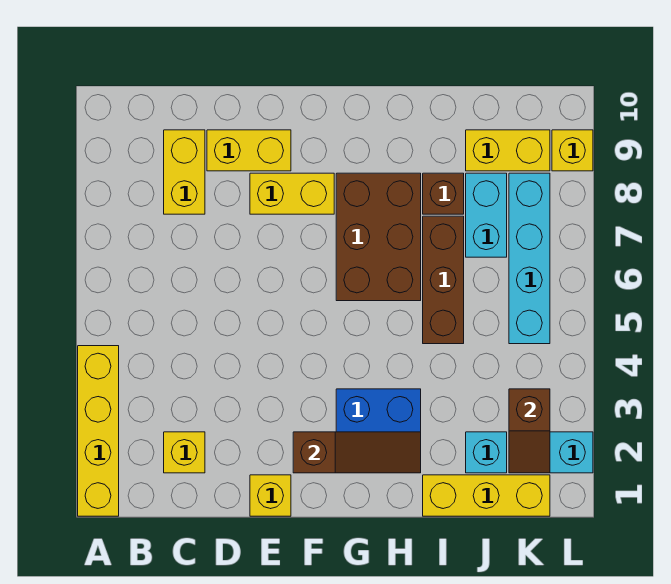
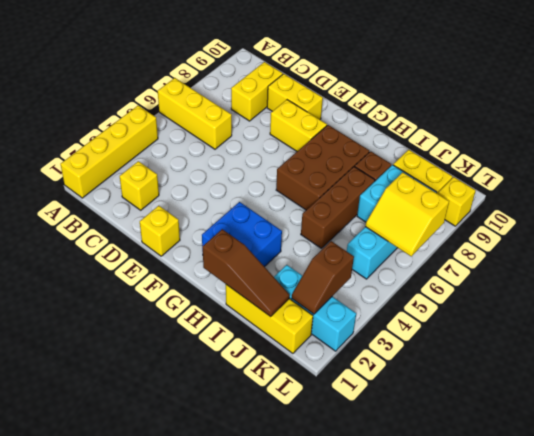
none -> yellow 1x3 brick [158,78,232,149]
brown 1x3 slope [293,432,421,473] -> brown 1x3 slope moved to [203,229,290,317]
none -> yellow 2x2 slope [365,172,449,256]

